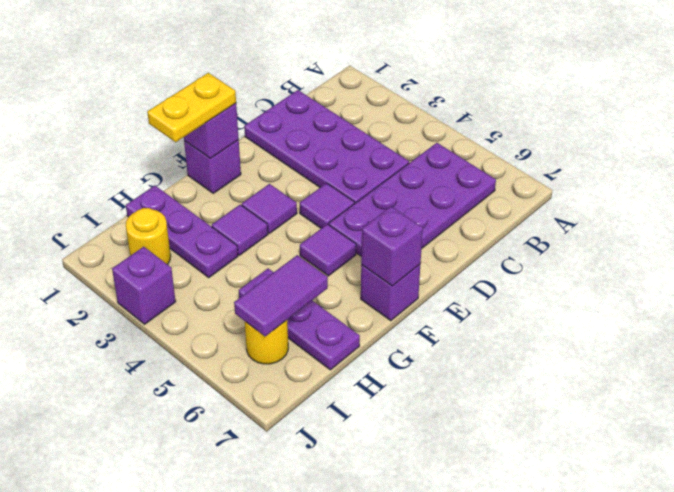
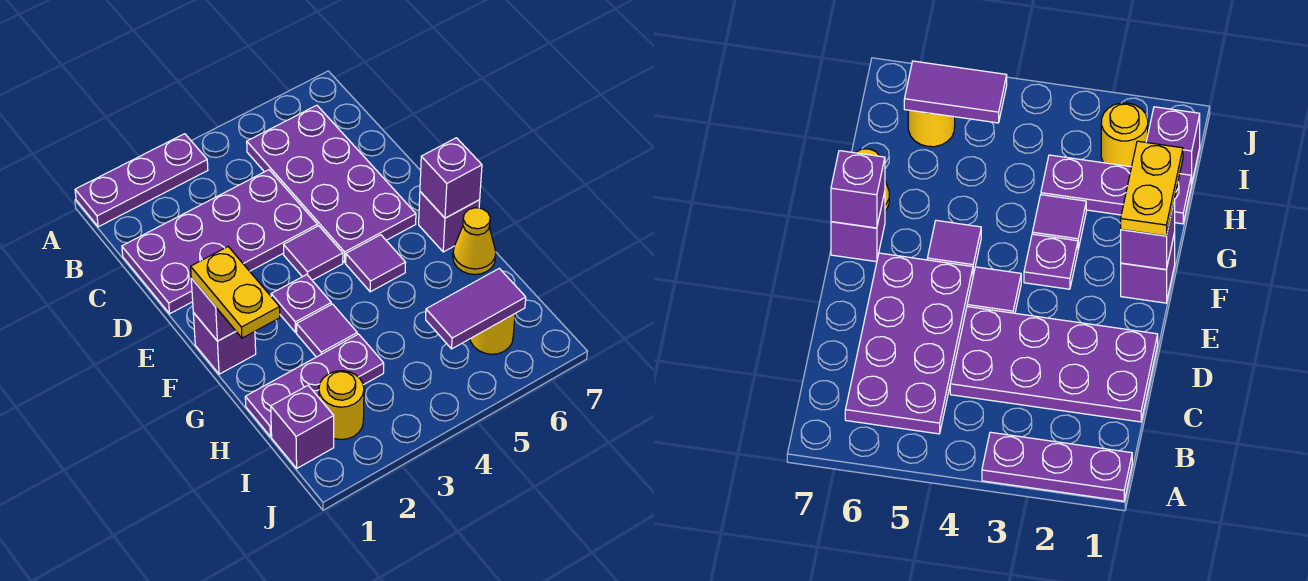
purple 1x1 tile [242,184,297,233] -> purple 1x1 plate [271,275,331,332]
none -> yellow 1x1 cone [453,208,496,275]
purple 1x3 plate [239,268,360,370] -> purple 1x3 plate moved to [75,134,208,227]
purple 1x2 tile [234,255,328,336] -> purple 1x2 tile turned to [426,268,526,349]
purple 1x1 brick [112,247,176,324] -> purple 1x1 brick moved to [271,386,334,468]

